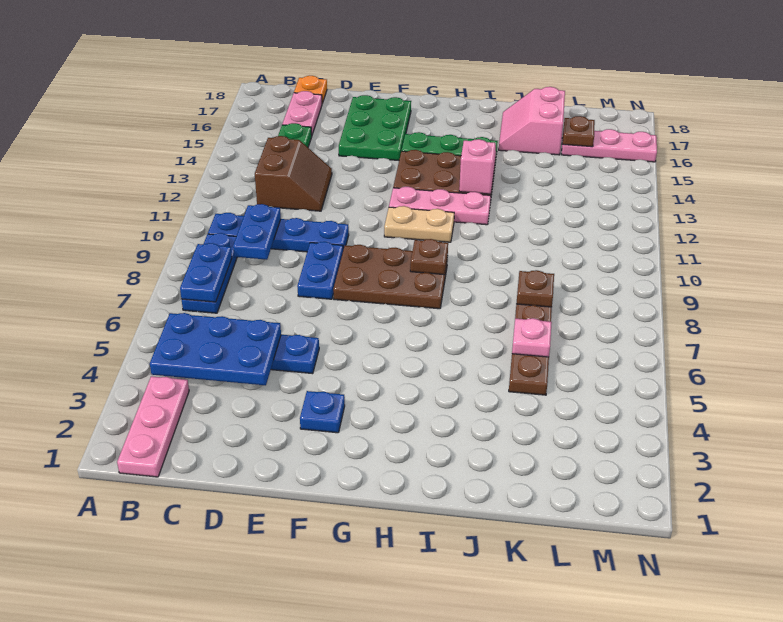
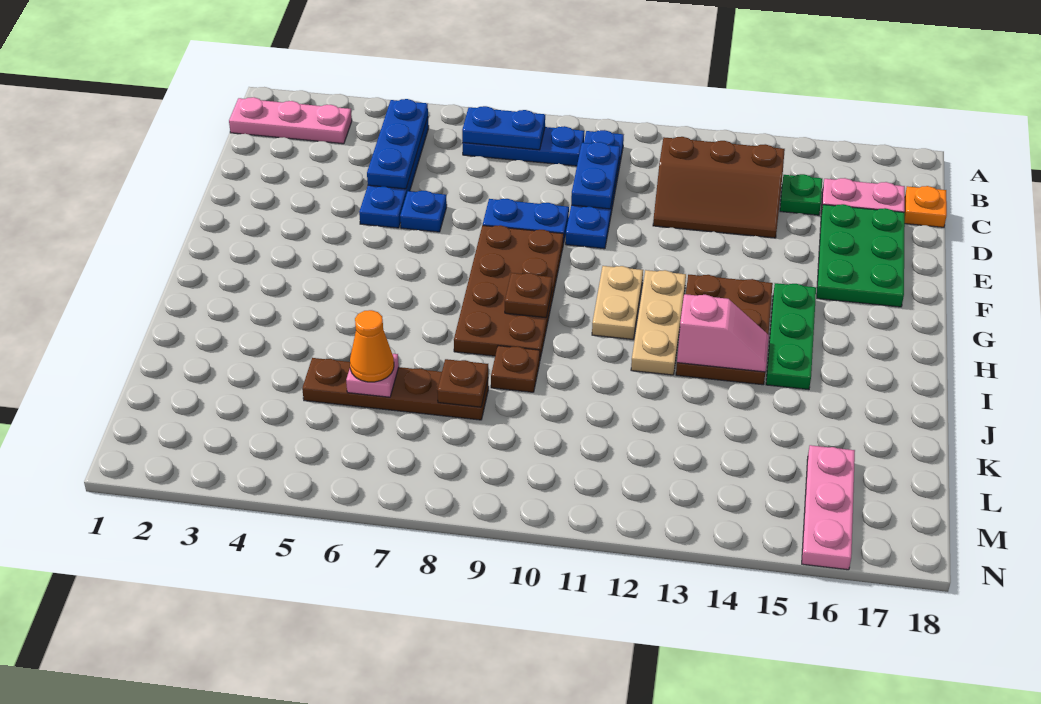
blue 2x3 plate [150,313,281,385] -> blue 1x3 plate [367,99,428,189]
blue 1x2 plate [233,204,281,260] -> blue 1x2 plate turned to [571,142,620,209]
brown 2x2 slope [255,136,332,211] -> brown 2x3 slope [653,137,785,238]
green 2x3 plate [339,95,411,160] -> green 2x3 plate turned to [817,204,905,307]
blue 1x1 plate [300,391,345,433] -> blue 1x1 plate moved to [400,191,447,232]
brown 2x3 plate [333,245,448,309] -> brown 2x4 plate [454,225,564,359]
pink 1x3 plate [389,187,491,225] -> tan 1x3 plate [631,270,686,375]
pink 2x2 slope [499,87,565,155] -> none
none -> orange 1x1 cone [350,310,394,382]
brown 1x1 plate [563,116,595,147] -> brown 1x1 plate moved to [491,346,540,392]

